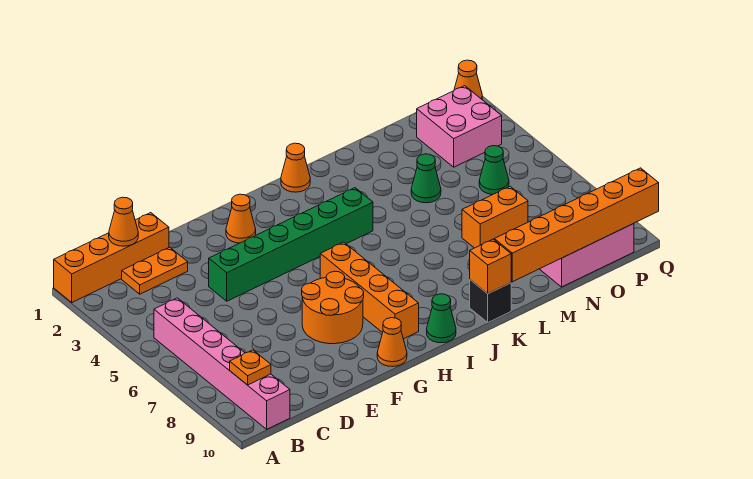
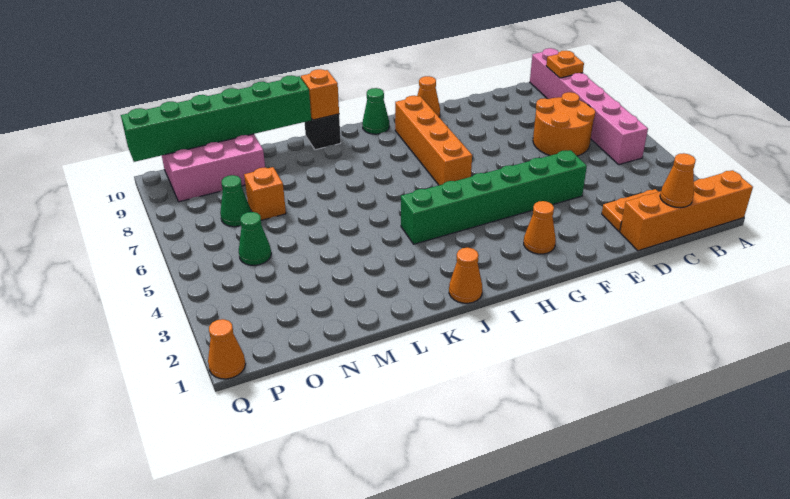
orange 2x2 round brick [302,271,364,344] -> orange 2x2 round brick moved to [533,92,595,156]
orange 1x6 brick [494,168,659,282] -> green 1x6 brick [121,75,311,162]
green 1x1 cone [411,154,441,203] -> green 1x1 cone moved to [220,175,251,227]
orange 1x2 brick [462,187,528,248] -> orange 1x1 brick [244,167,286,220]
pink 2x2 brick [417,86,502,167] -> none

